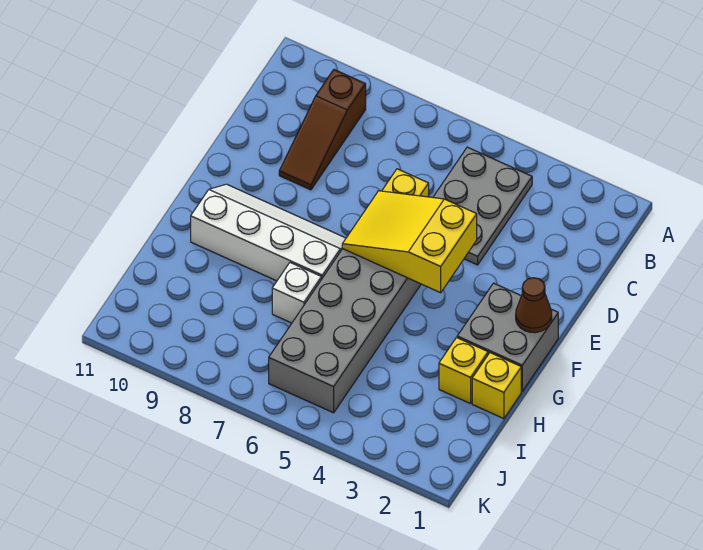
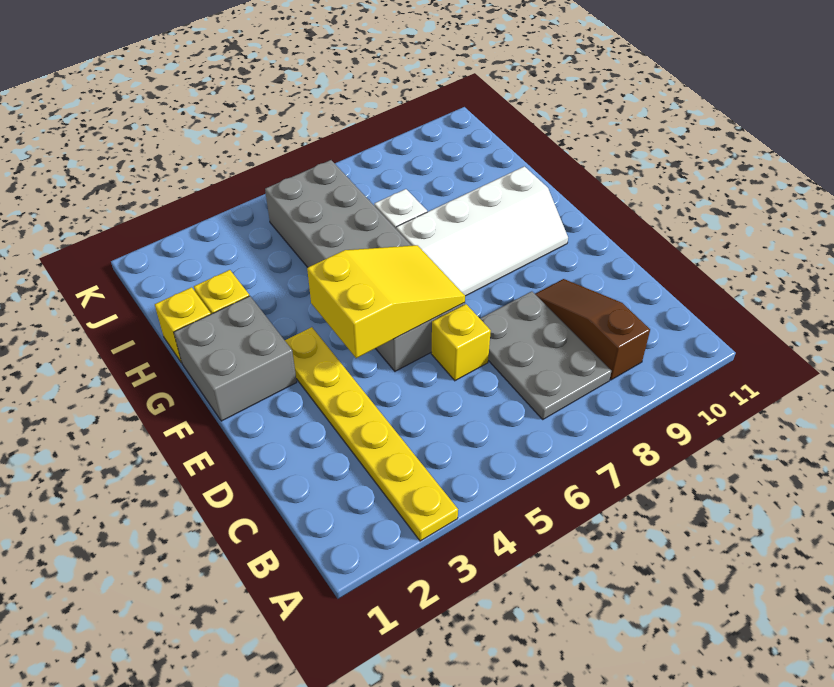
none -> yellow 1x6 plate [285,327,458,541]
grey 2x3 plate [433,147,532,265] -> grey 2x3 plate moved to [480,291,611,419]
brown 1x1 cone [516,278,552,333] -> none

